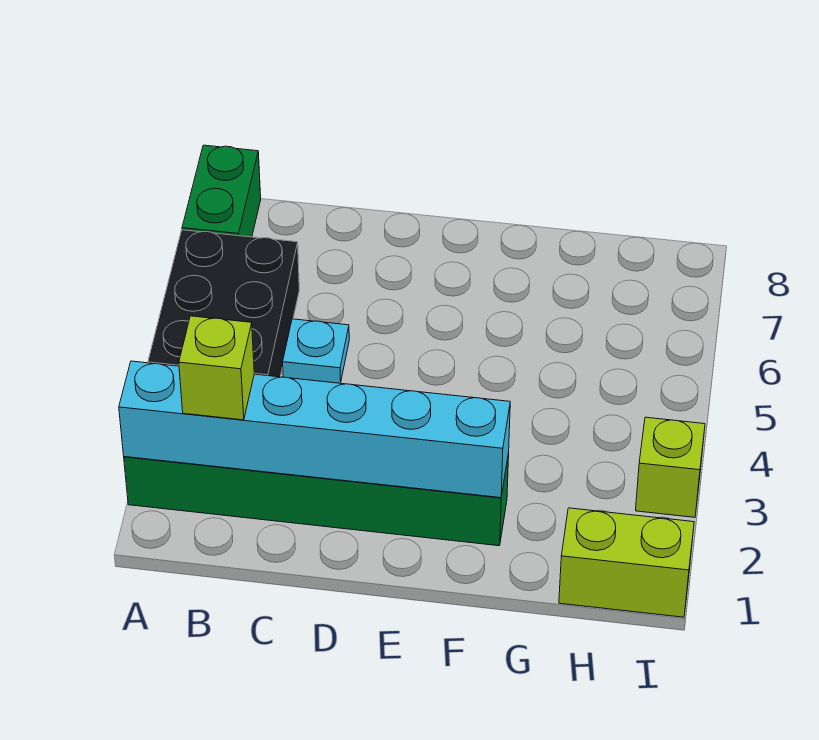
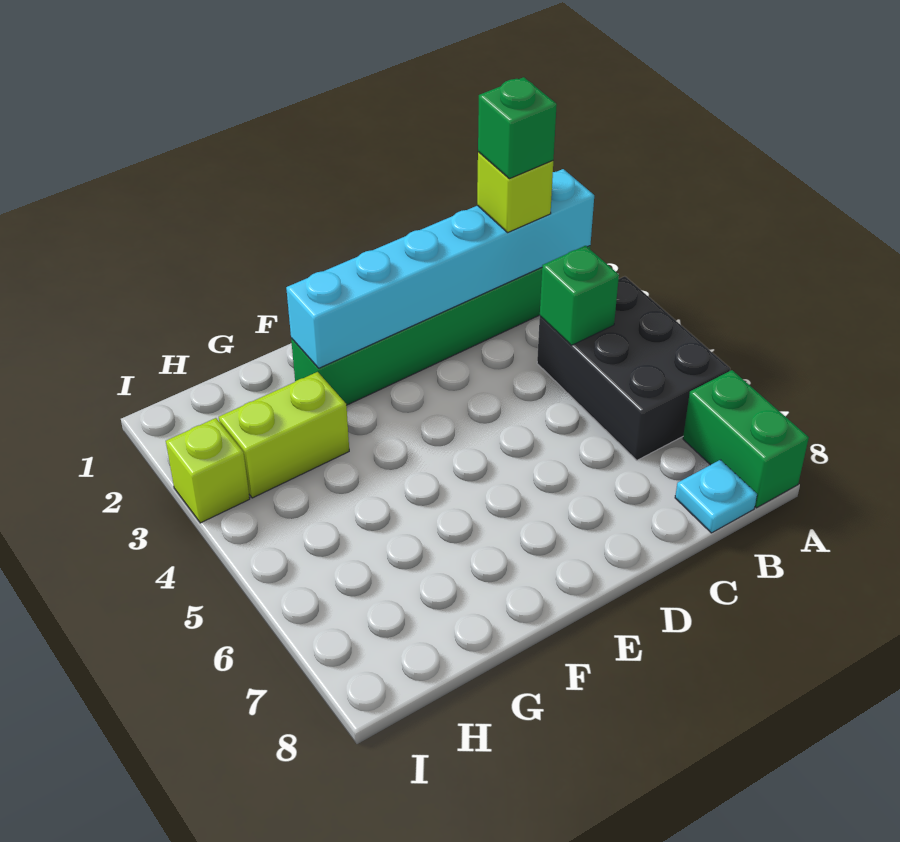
none -> green 1x1 brick [478,77,557,179]
none -> green 1x1 brick [540,246,619,345]
cyan 1x1 plate [283,319,349,383] -> cyan 1x1 plate moved to [675,460,757,533]
lime 1x2 brick [559,508,694,617] -> lime 1x2 brick moved to [219,372,349,498]

